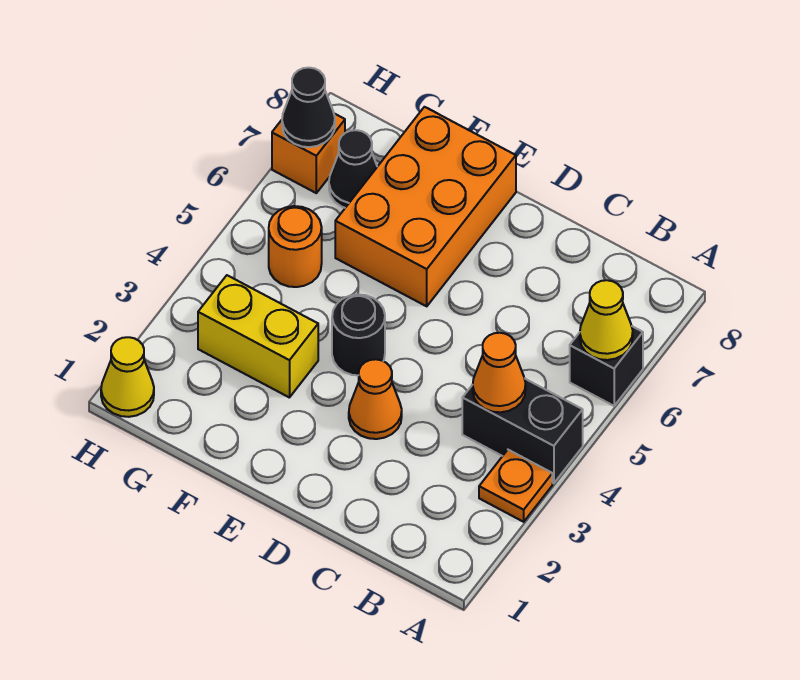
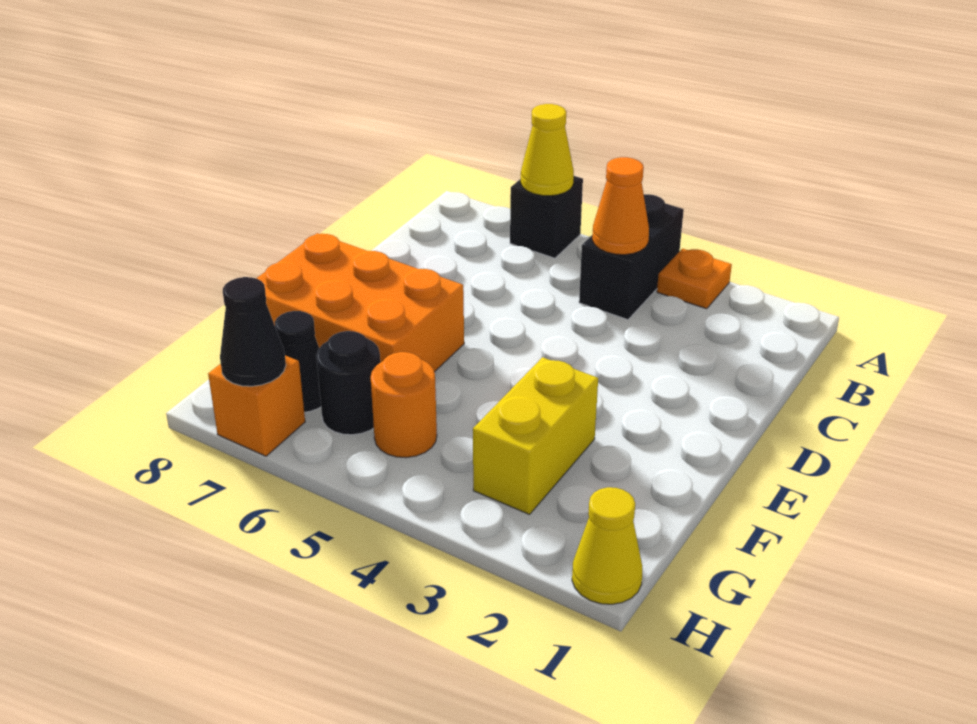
orange 1x1 cone [349,359,402,439] -> none
black 1x1 round brick [332,294,385,375] -> black 1x1 round brick moved to [316,331,380,435]

